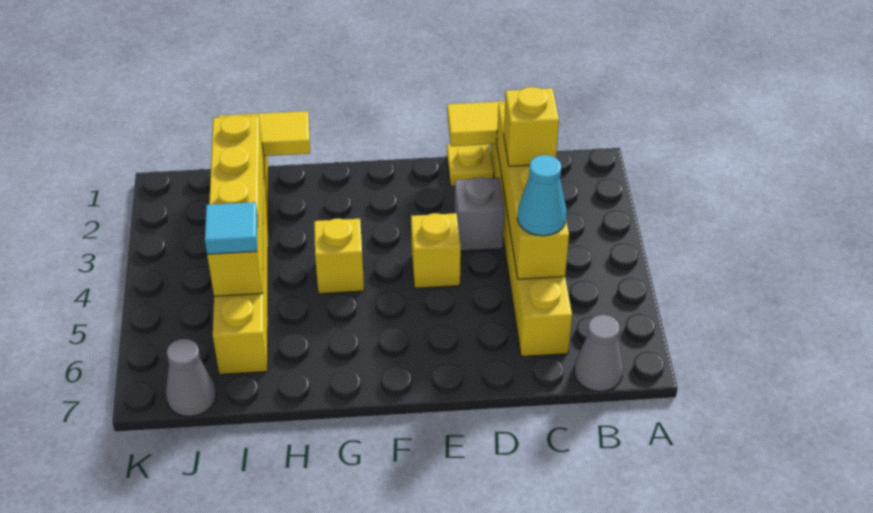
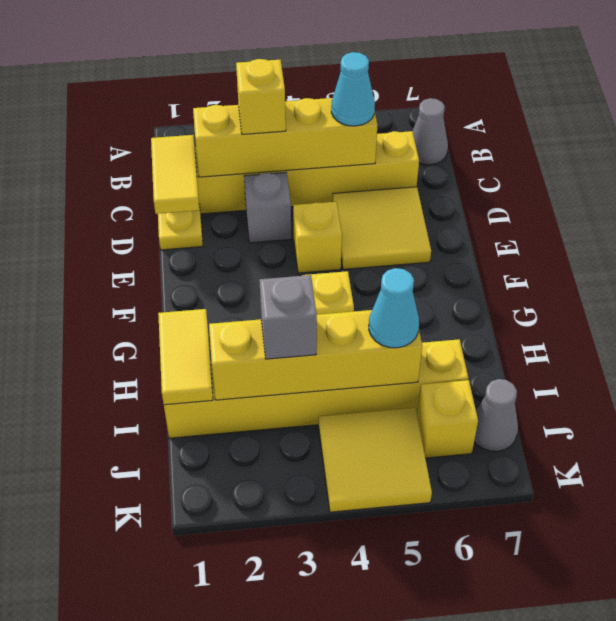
none -> yellow 2x2 tile [333,187,431,269]
none -> grey 1x1 brick [259,275,317,359]
cyan 1x1 tile [205,202,258,254] -> cyan 1x1 cone [369,268,419,348]
none -> yellow 2x2 tile [318,408,432,512]
none -> yellow 1x1 brick [417,380,478,458]

